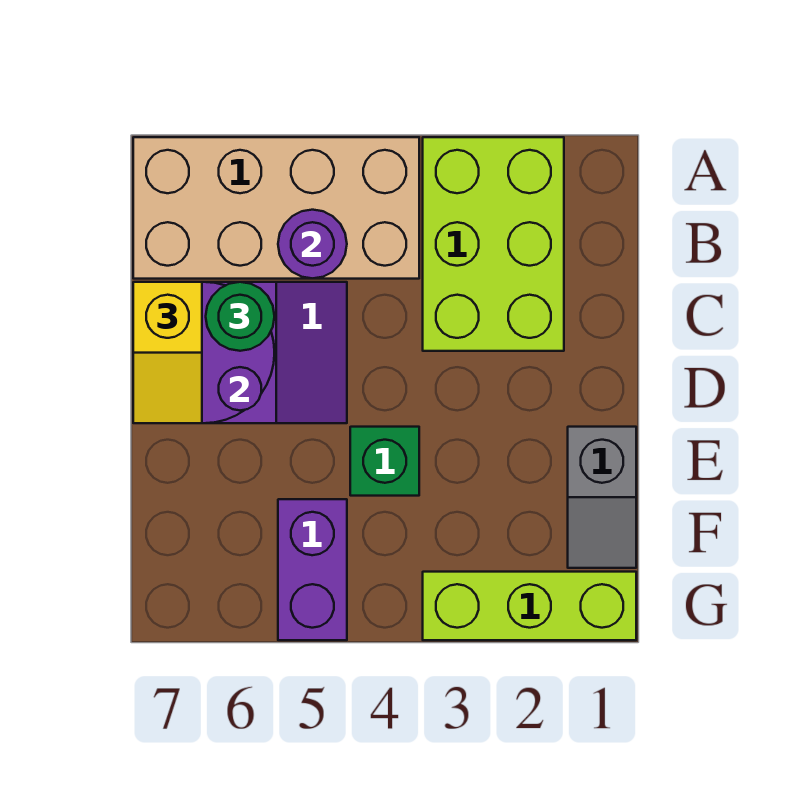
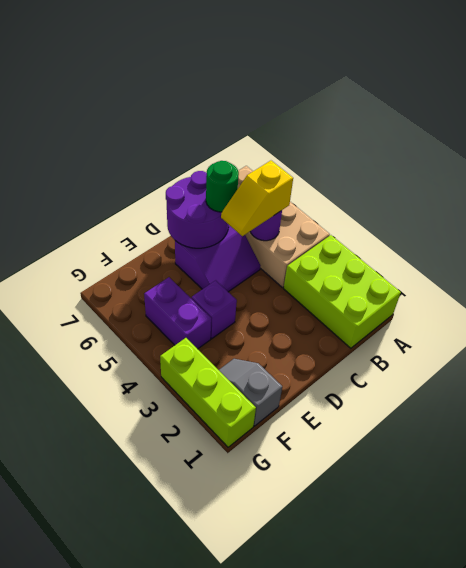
lime 2x3 brick [423,137,564,351] -> lime 2x3 brick turned to [284,235,401,348]
yellow 1x2 slope [133,282,202,423] -> yellow 1x2 slope moved to [221,161,293,236]
grey 1x2 slope [568,427,636,568] -> grey 1x2 slope turned to [219,359,282,426]
green 1x1 brick [350,427,419,496] -> purple 1x1 brick [192,280,237,339]
purple 1x2 brick [278,499,347,640] -> purple 1x2 brick turned to [144,277,211,349]

